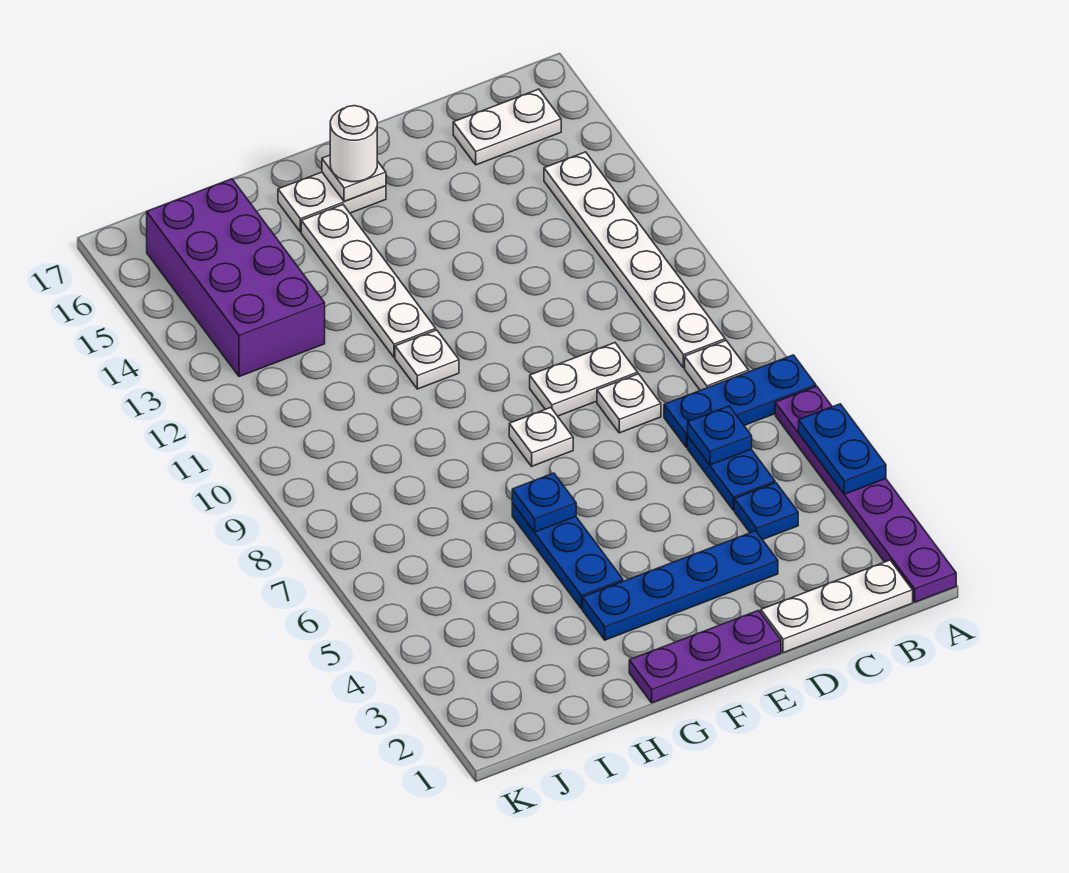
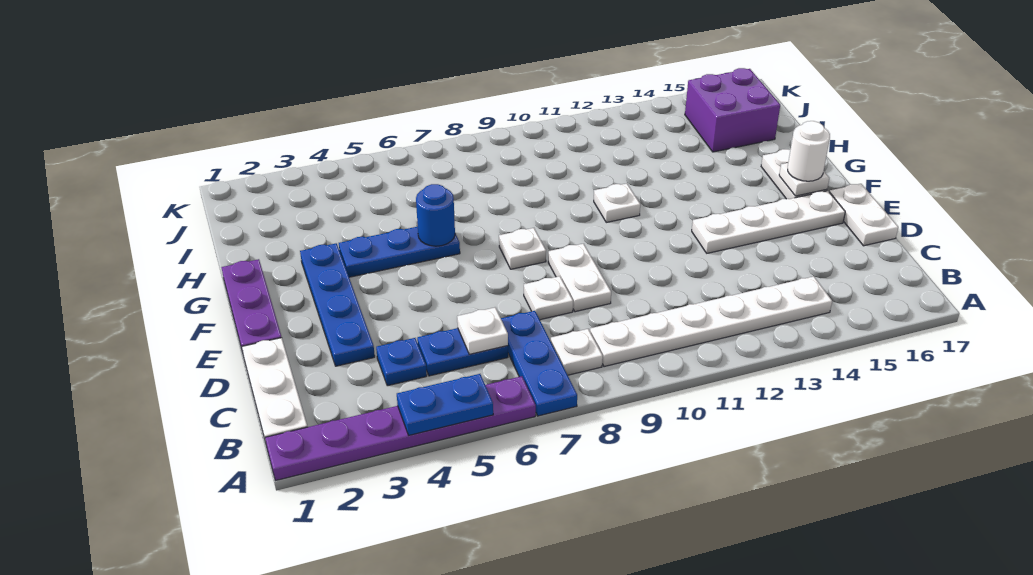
white 1x2 plate [453,89,561,165] -> white 1x2 plate moved to [829,184,898,246]
blue 1x1 plate [688,406,752,465] -> white 1x1 plate [457,308,508,354]
blue 1x1 plate [512,473,576,532] -> blue 1x1 round brick [416,184,455,246]
white 1x4 plate [301,205,436,358] -> white 1x4 plate moved to [692,191,845,253]
purple 2x4 brick [147,179,325,377] -> purple 2x2 brick [685,68,780,152]

